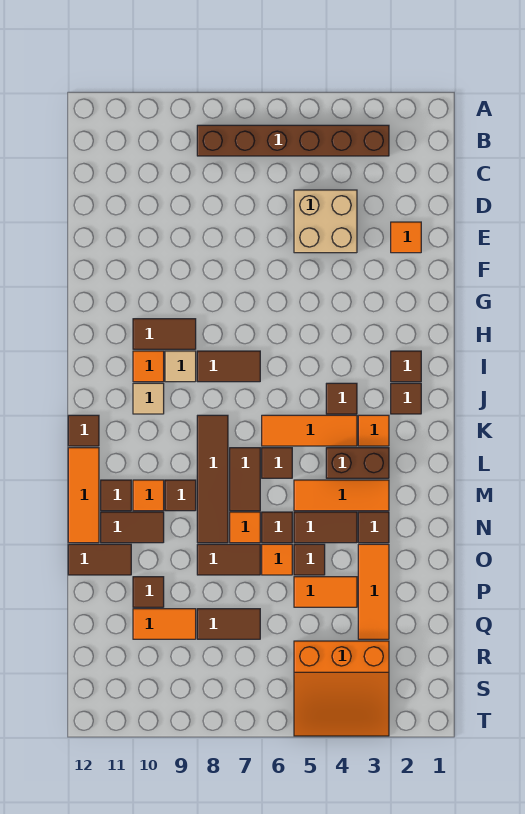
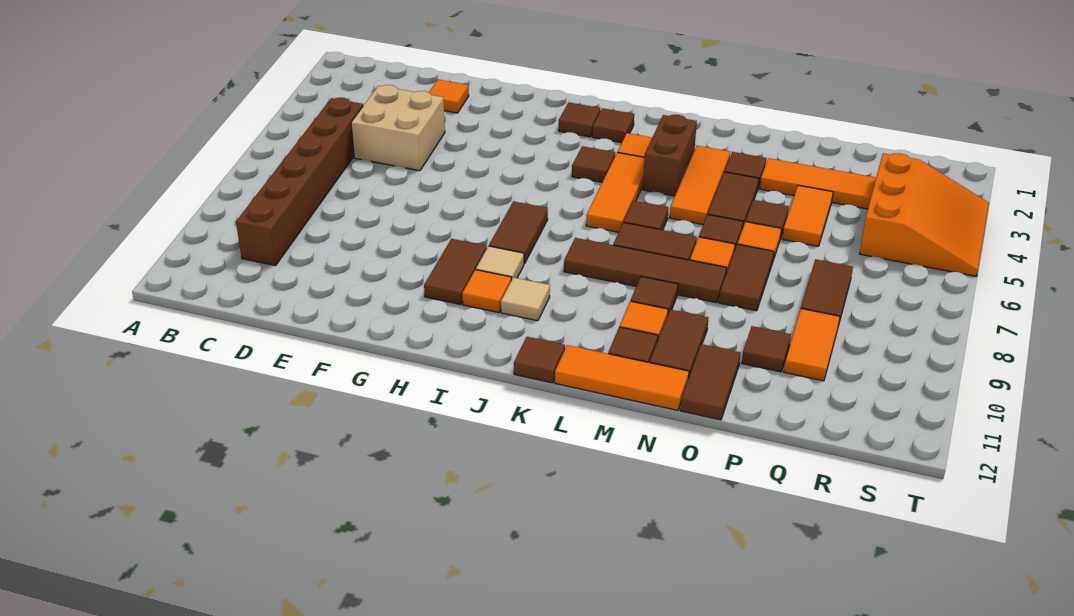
brown 1x6 brick [197,125,389,156] -> brown 1x6 brick moved to [236,98,363,266]

